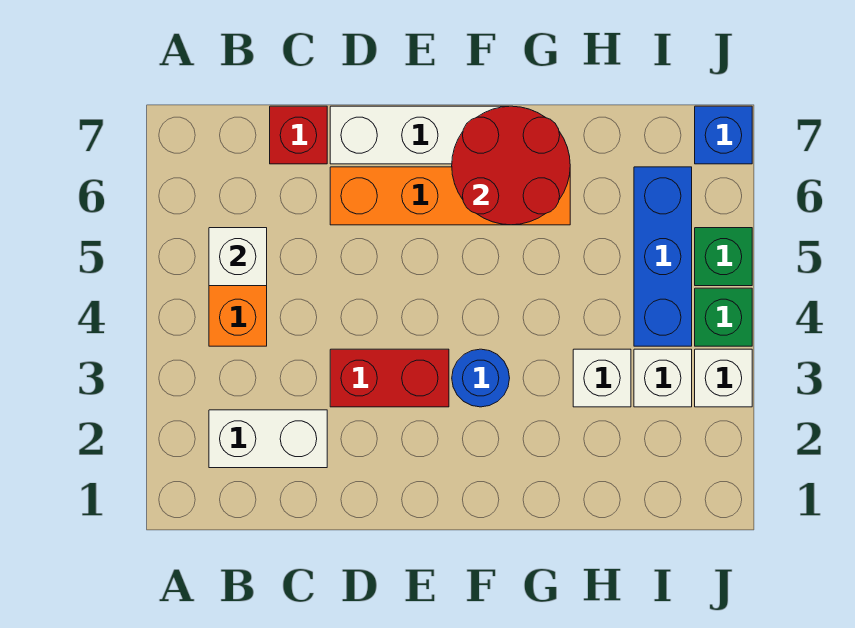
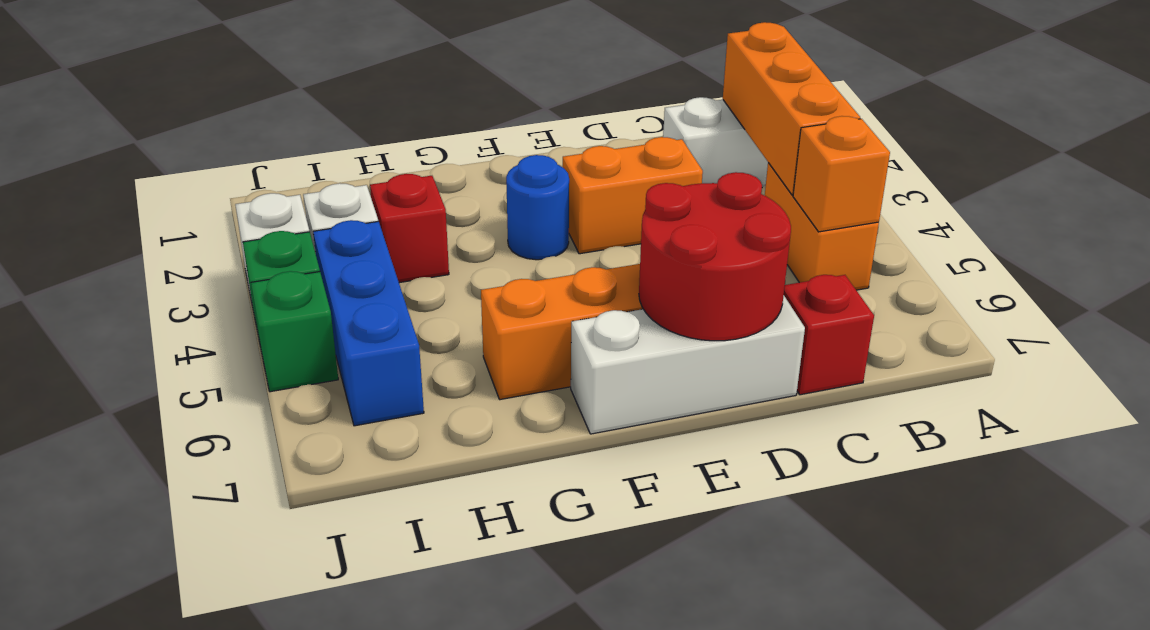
none -> orange 1x3 brick [723,22,860,195]
white 1x1 brick [209,228,267,286] -> orange 1x1 brick [793,116,890,232]
red 1x2 brick [330,349,449,407] -> orange 1x2 brick [563,137,703,254]
red 2x2 round brick [452,106,570,225] -> red 2x2 round brick moved to [639,172,791,341]
white 1x1 brick [573,349,631,407] -> red 1x1 brick [370,174,449,283]
blue 1x1 brick [695,106,752,164] -> none

